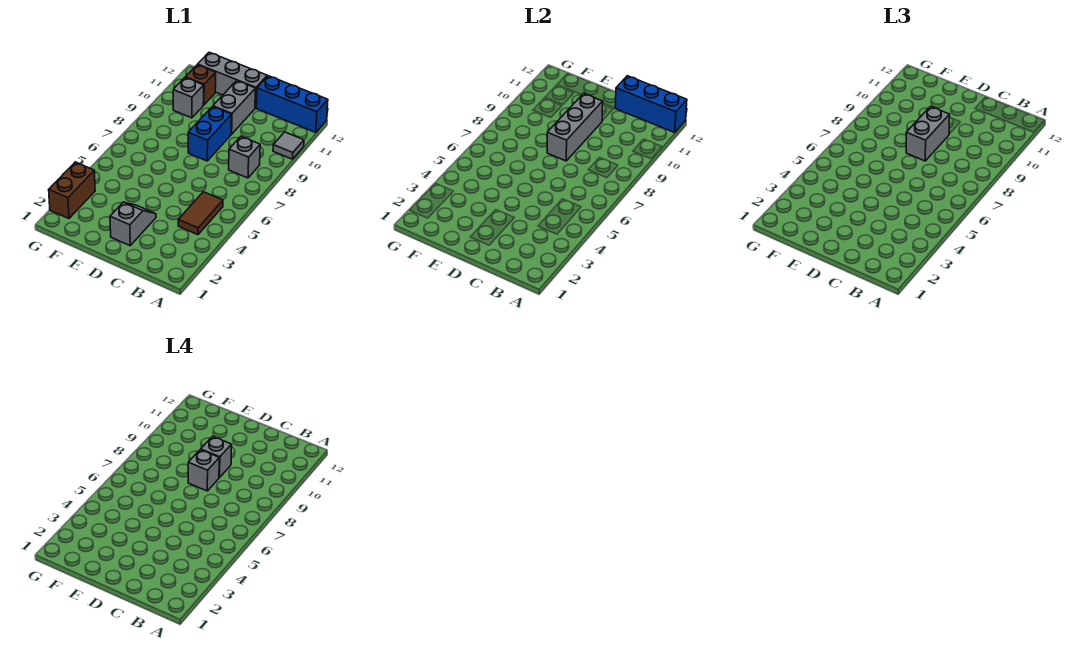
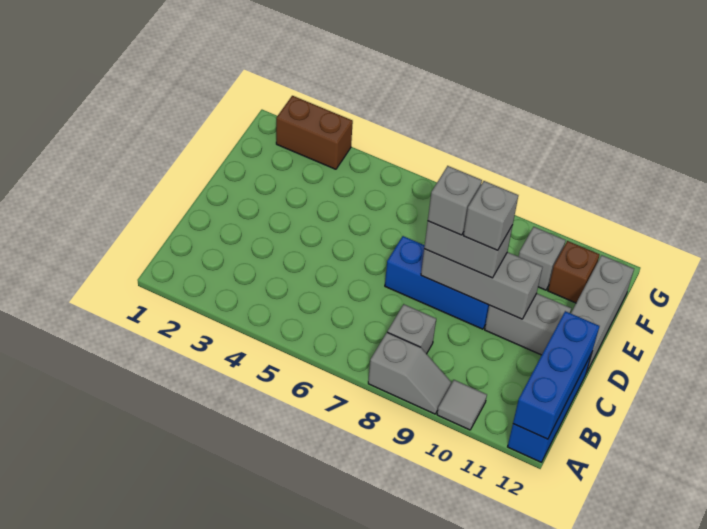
brown 1x2 tile [178,192,223,235] -> none
grey 1x2 slope [110,202,156,246] -> grey 1x2 slope moved to [368,332,451,414]
blue 1x2 brick [188,107,232,161] -> blue 1x3 brick [385,236,489,329]

